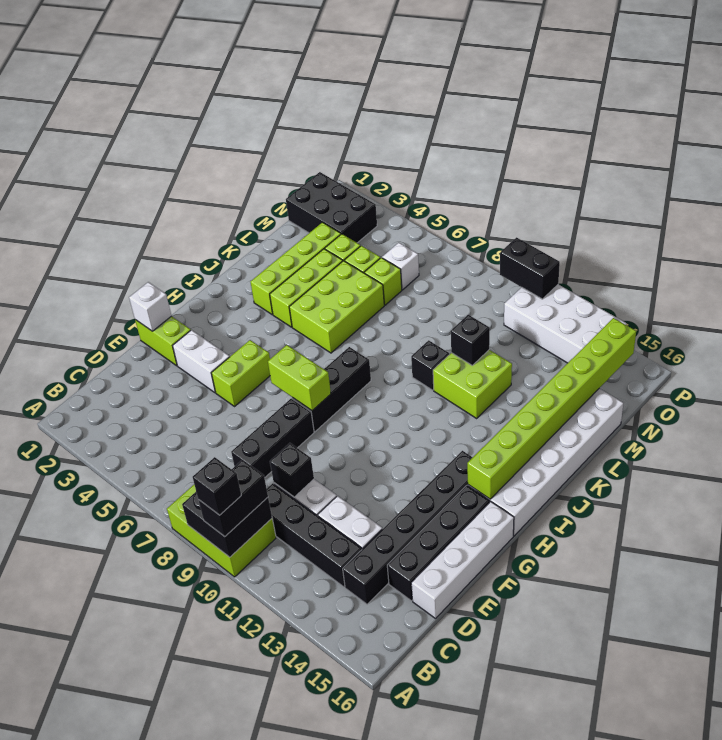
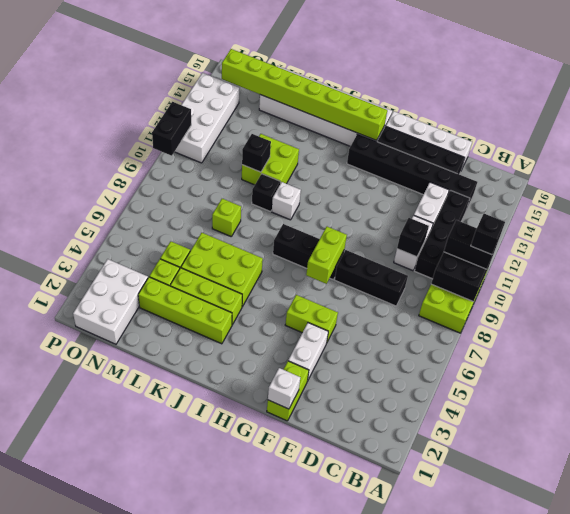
lime 1x1 brick [364,258,402,305] -> lime 1x1 brick moved to [212,199,241,236]
black 2x3 brick [286,172,377,243] -> white 2x3 brick [73,259,148,344]
white 1x1 brick [382,243,419,290] -> white 1x1 brick moved to [272,182,301,220]

